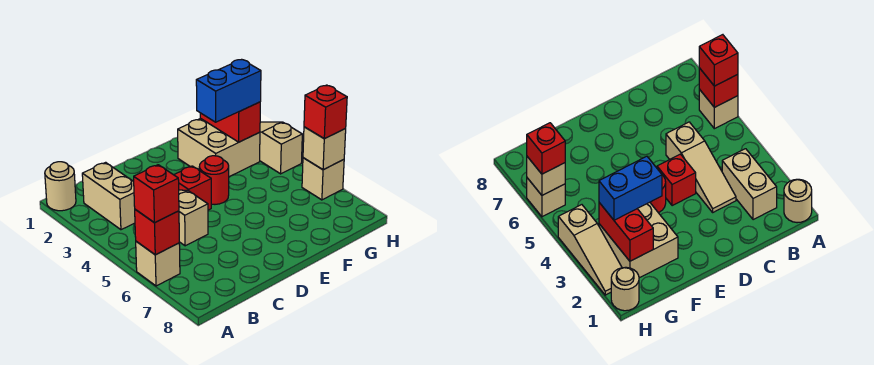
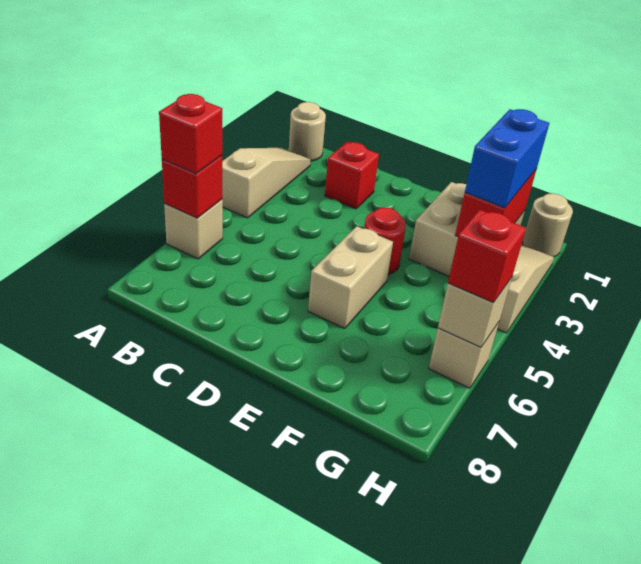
tan 1x2 brick [82,162,135,230] -> tan 1x2 brick moved to [308,226,393,329]
tan 1x3 slope [179,190,208,246] -> tan 1x3 slope moved to [222,148,311,218]
red 1x1 brick [174,166,211,210] -> red 1x1 brick moved to [325,142,379,209]
blue 1x2 brick [196,60,261,122] -> blue 1x2 brick turned to [465,109,549,208]

